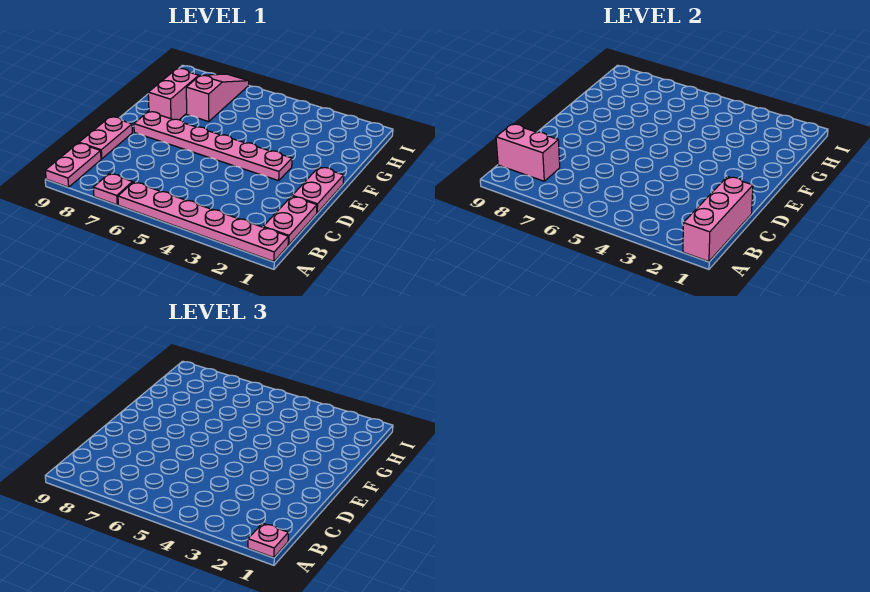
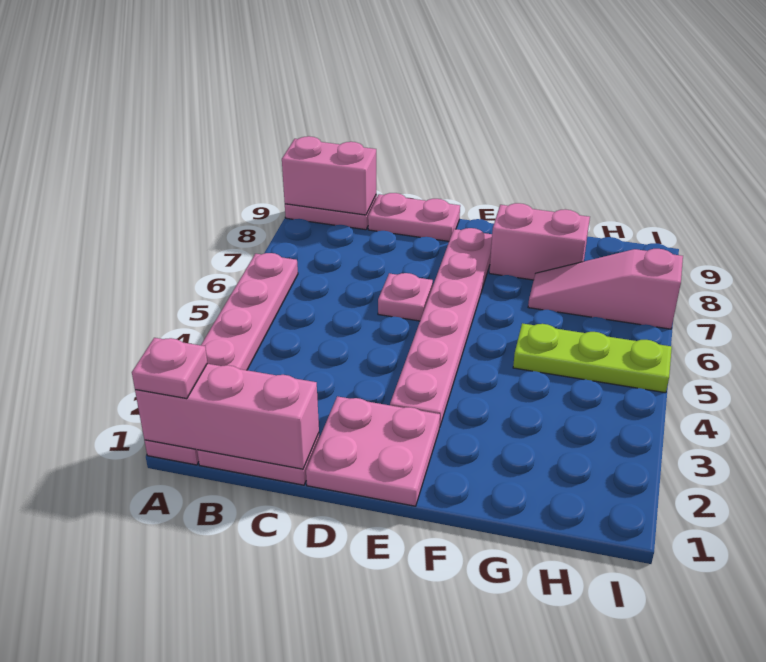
pink 1x1 plate [93,173,133,205] -> pink 1x1 plate moved to [378,273,433,321]
pink 1x2 brick [496,124,560,181] -> pink 1x2 brick turned to [282,136,376,215]
pink 1x2 plate [292,167,344,213] -> pink 2x2 plate [306,396,440,506]
none -> lime 1x3 plate [513,323,672,393]
pink 1x3 slope [186,74,249,122] -> pink 1x3 slope turned to [528,249,683,329]

